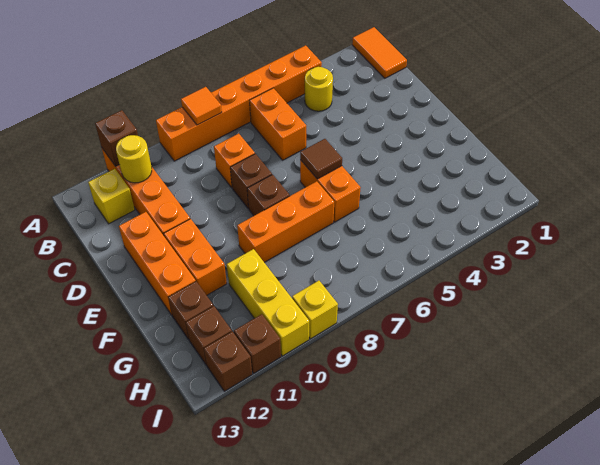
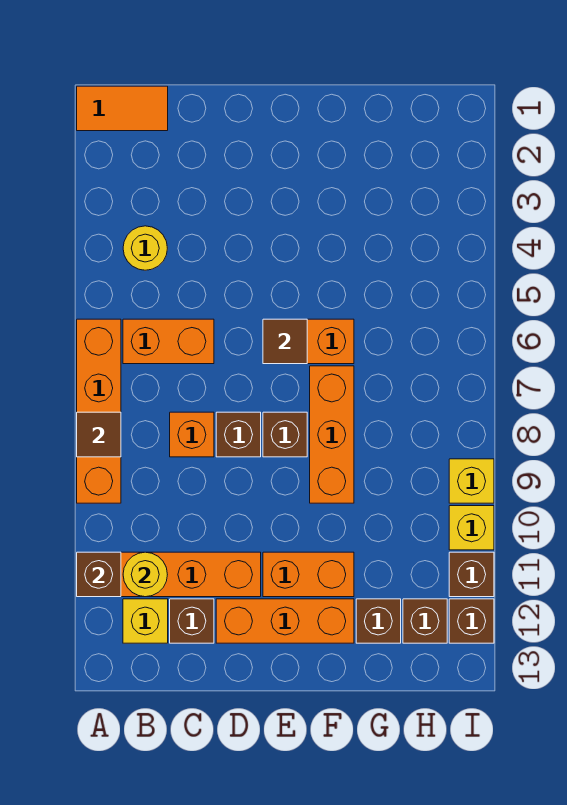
orange 1x6 brick [156,45,322,161] -> orange 1x4 brick [77,319,121,503]
orange 1x1 tile [181,87,222,125] -> brown 1x1 tile [77,412,121,457]
none -> brown 1x1 brick [170,599,214,643]
yellow 1x3 brick [227,249,309,356] -> yellow 1x1 brick [449,506,494,550]

